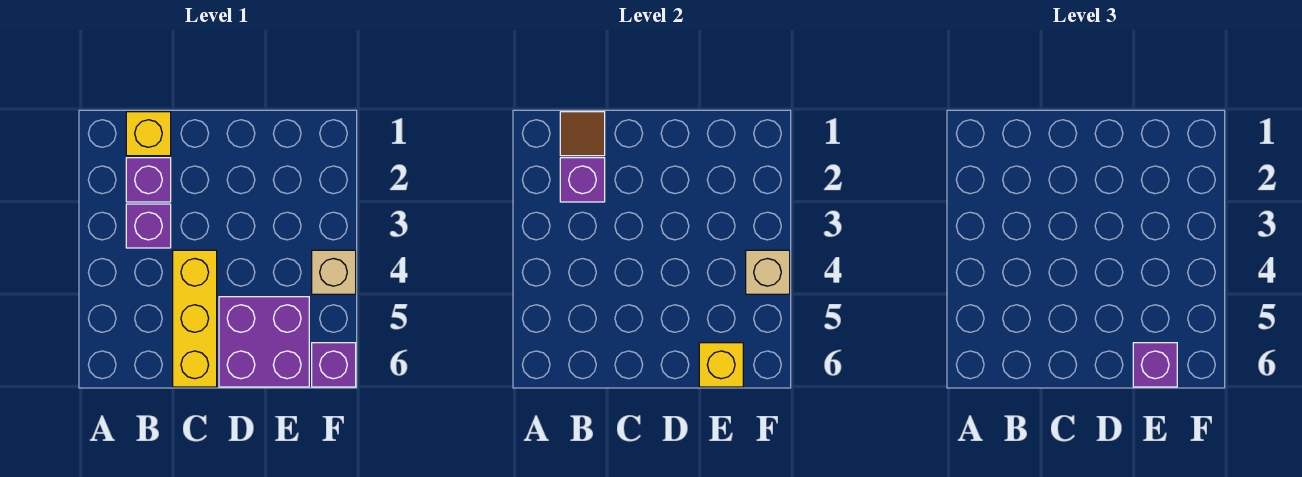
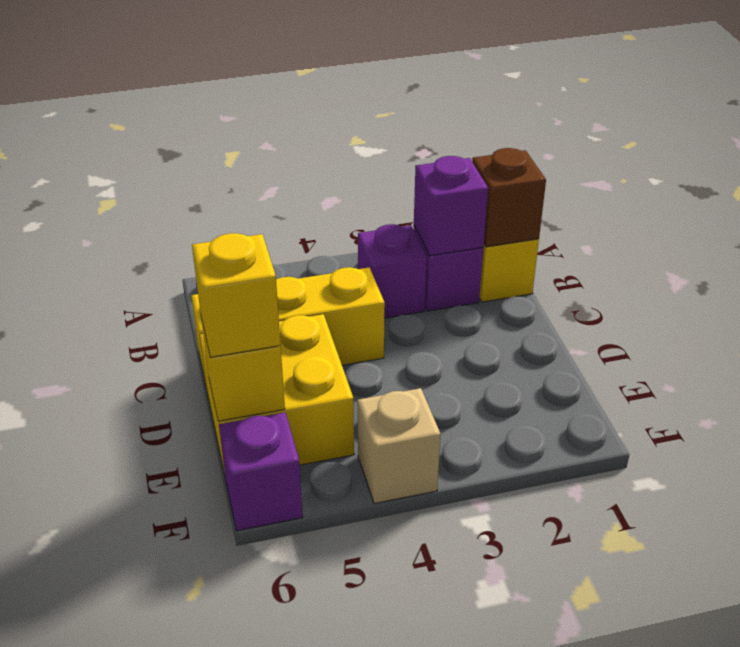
brown 1x1 tile [560,112,605,156] -> brown 1x1 brick [472,148,546,247]
purple 2x2 brick [219,297,309,387] -> yellow 2x2 brick [200,314,354,479]
purple 1x1 brick [1133,343,1177,387] -> yellow 1x1 brick [192,233,281,357]
tan 1x1 brick [746,250,790,294] -> none

